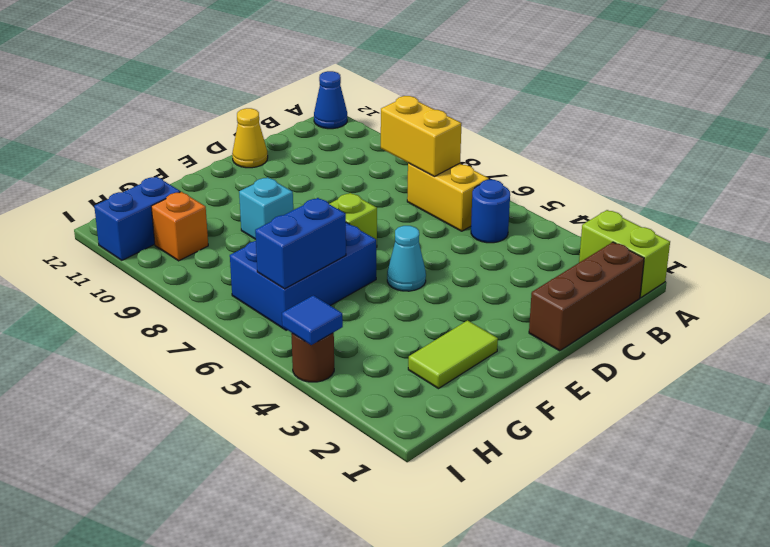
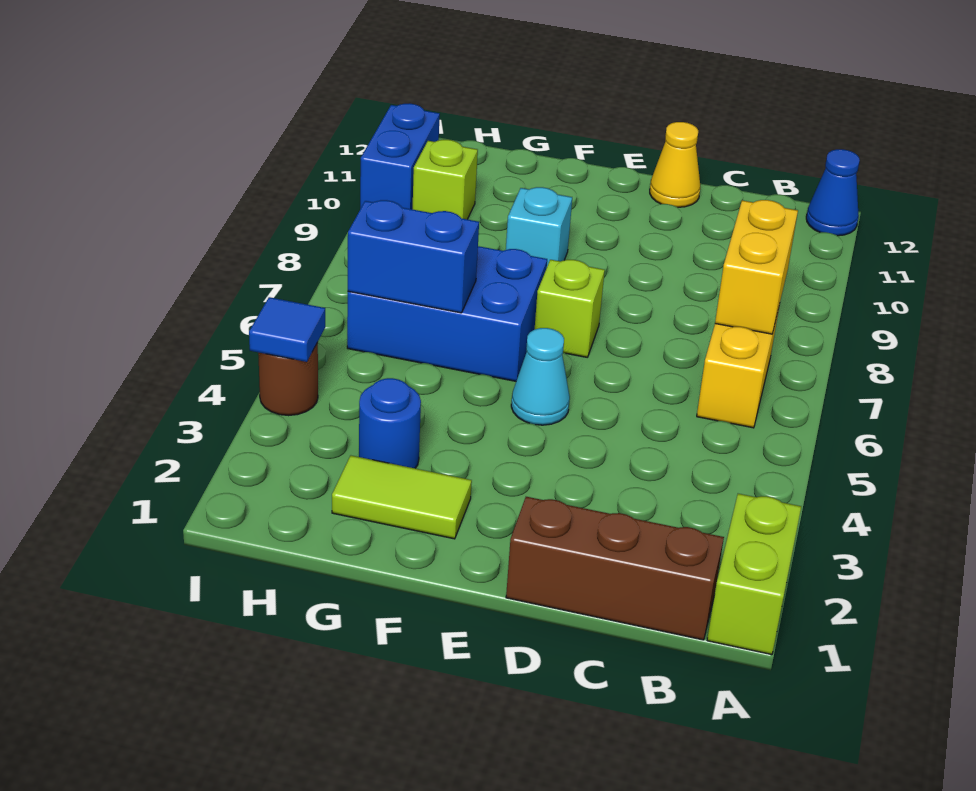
blue 1x1 round brick [471,180,510,243] -> blue 1x1 round brick moved to [359,378,421,468]
orange 1x1 brick [151,192,208,261] -> lime 1x1 brick [413,140,478,219]
blue 1x2 brick [94,177,180,260] -> blue 1x2 brick turned to [360,103,440,209]

